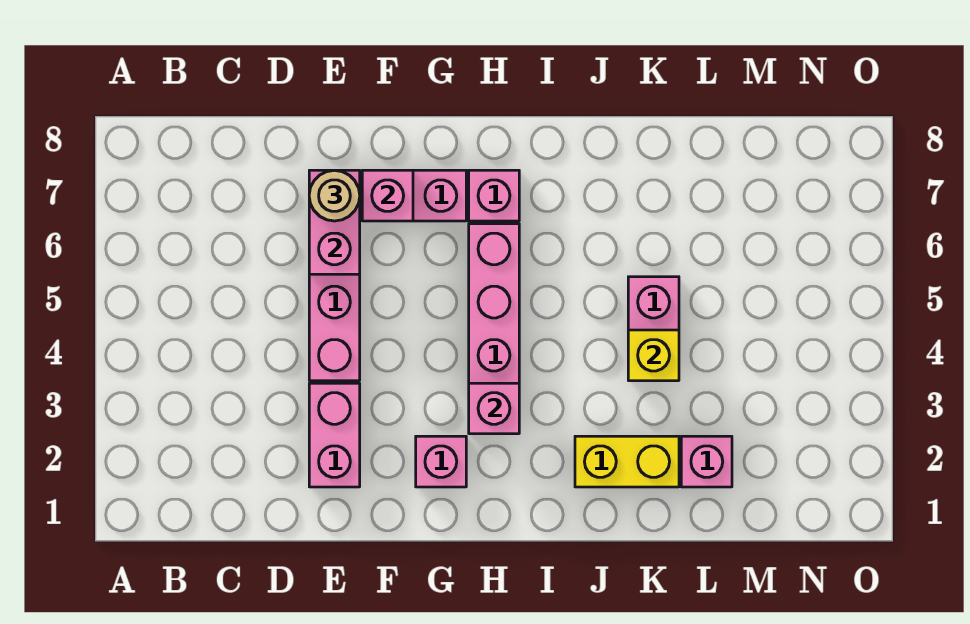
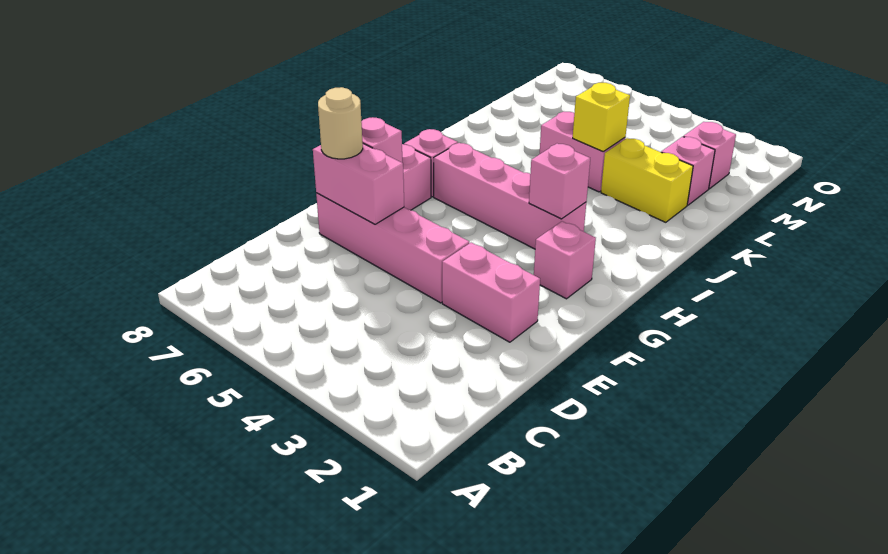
yellow 1x2 brick [575,436,679,487] -> yellow 1x2 brick turned to [601,138,693,222]
none -> pink 1x1 brick [683,122,736,189]

